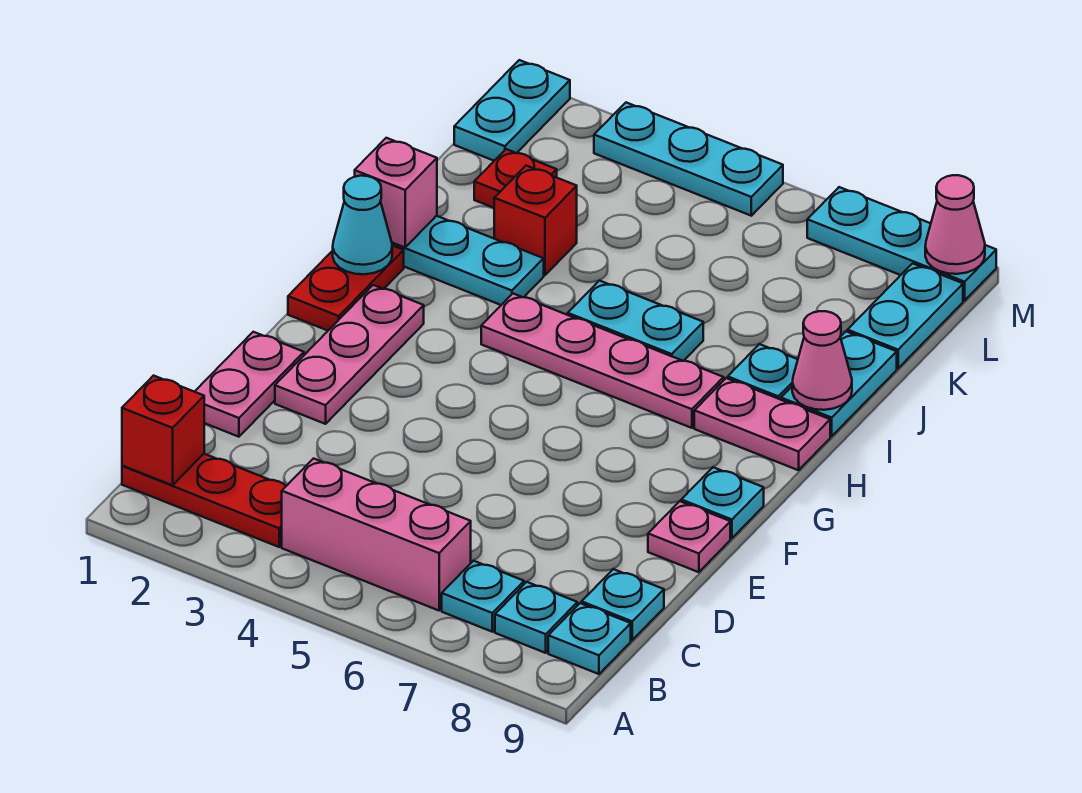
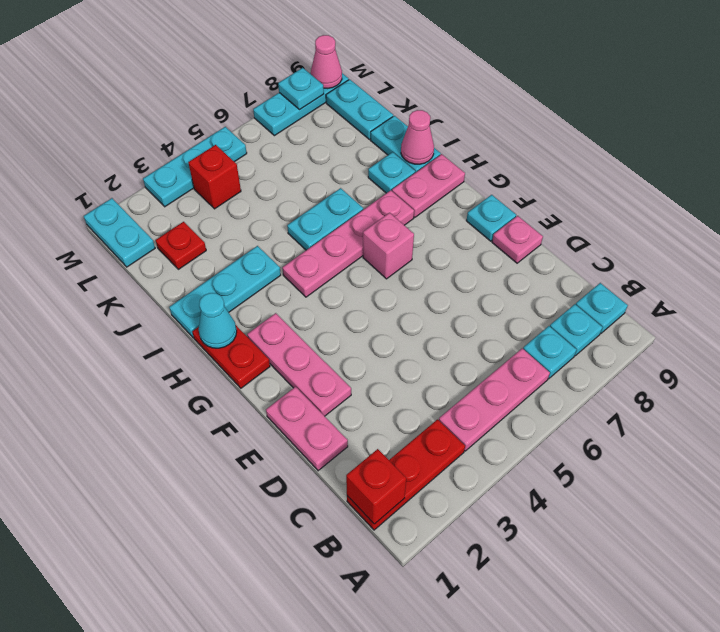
pink 1x3 brick [282,459,471,610] -> pink 1x3 plate [439,348,550,451]
cyan 1x1 plate [582,569,664,640] -> cyan 1x1 plate moved to [278,68,324,110]
pink 1x1 brick [355,138,437,247] -> pink 1x1 brick moved to [363,213,414,279]
red 1x1 brick [494,166,577,275] -> red 1x1 brick moved to [188,145,241,209]

